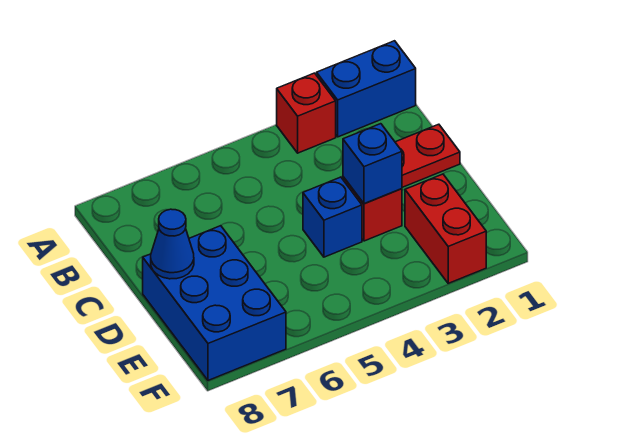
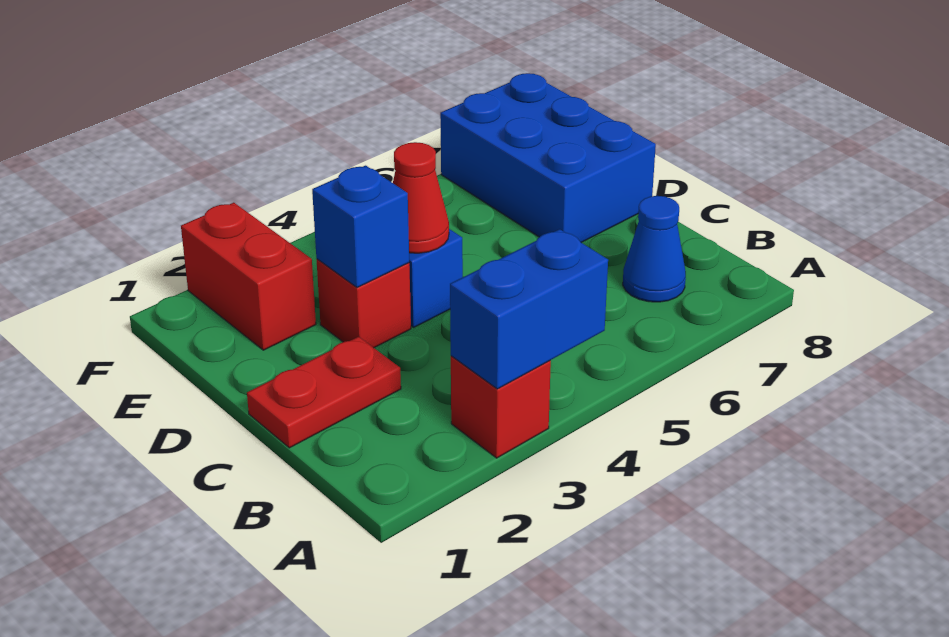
blue 1x2 brick [317,41,416,137] -> blue 1x2 brick moved to [450,229,608,389]
none -> red 1x1 cone [393,142,449,253]
blue 1x1 cone [151,209,194,279] -> blue 1x1 cone moved to [623,196,686,302]

